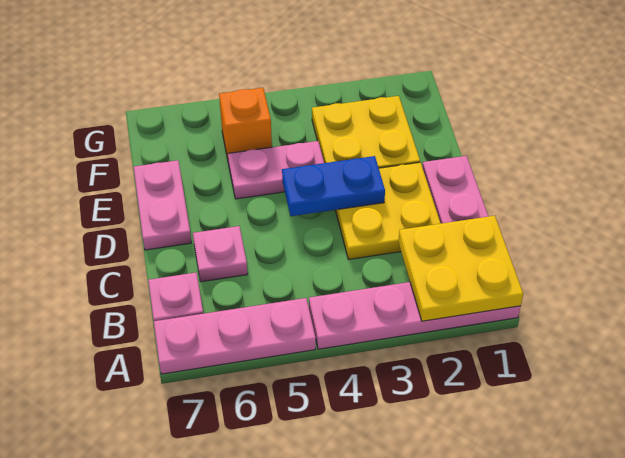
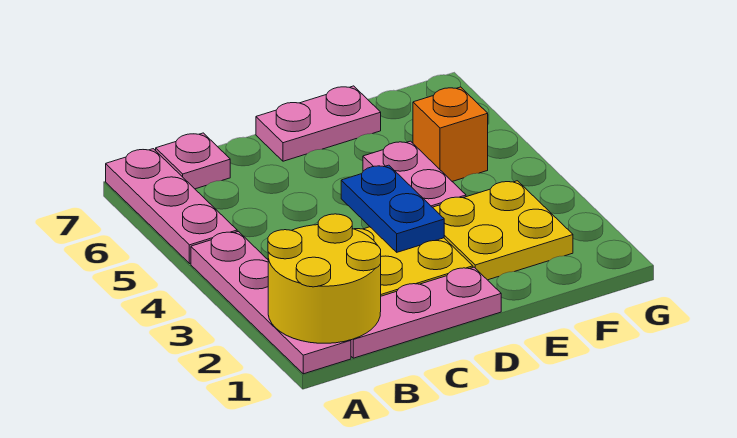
yellow 2x2 plate [398,216,523,321] -> yellow 2x2 round brick [268,214,381,343]
pink 1x1 plate [193,226,248,282] -> none

